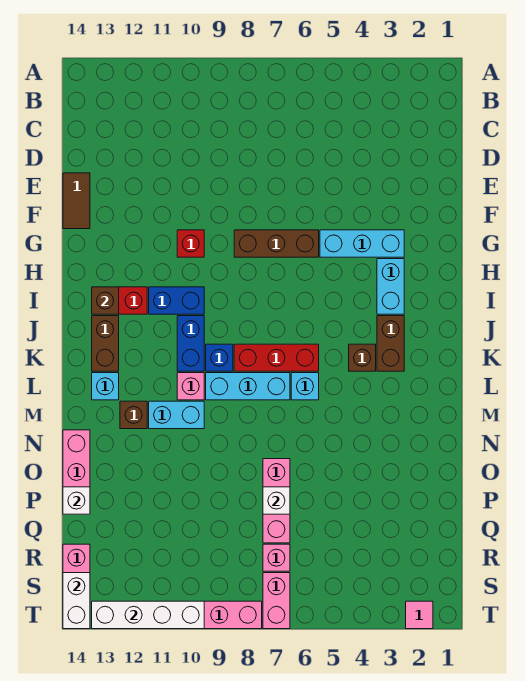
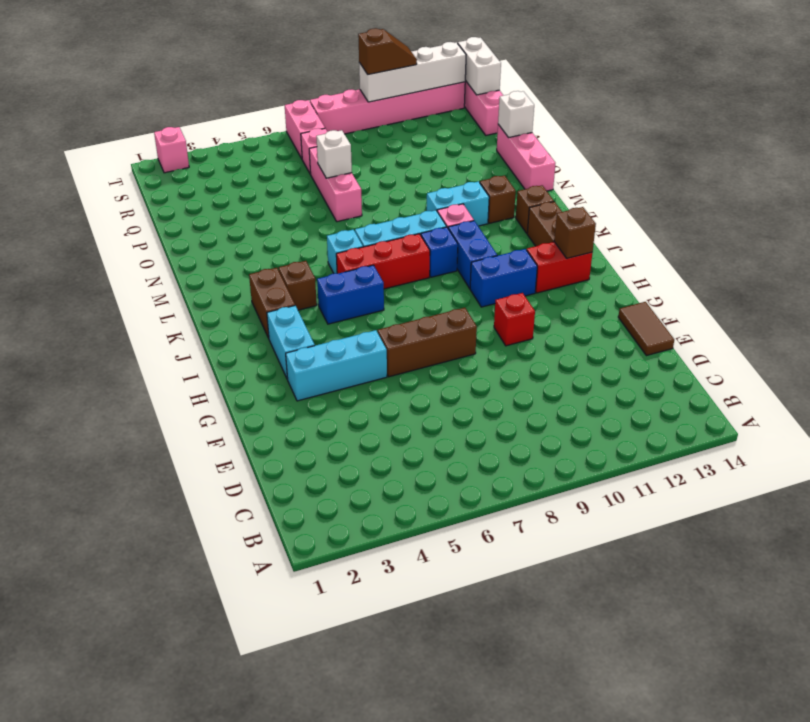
none -> blue 1x2 brick [317,265,384,324]
cyan 1x1 brick [92,373,119,400] -> brown 1x1 brick [516,185,554,233]
pink 1x1 tile [406,601,433,629] -> pink 1x1 brick [154,127,189,173]
none -> brown 1x2 slope [358,28,417,75]

